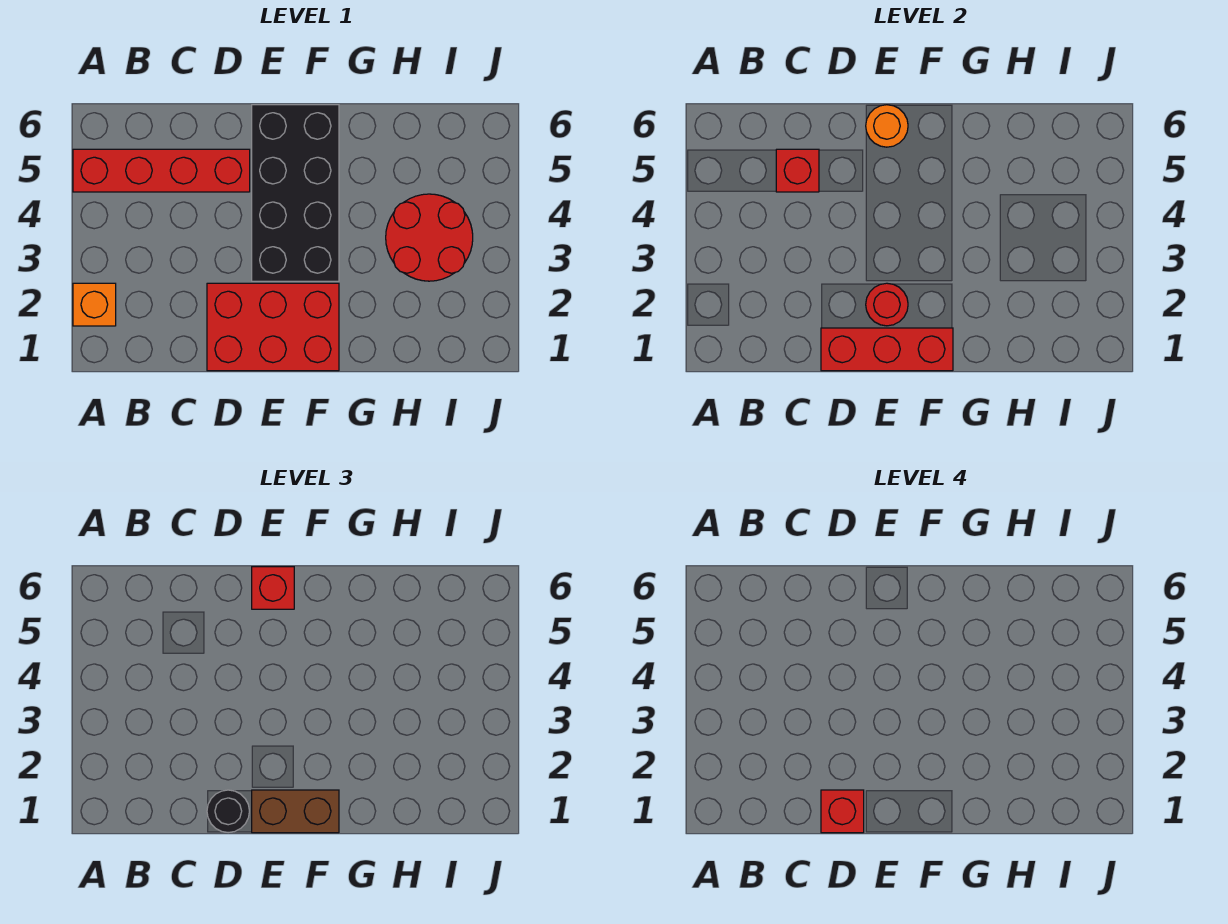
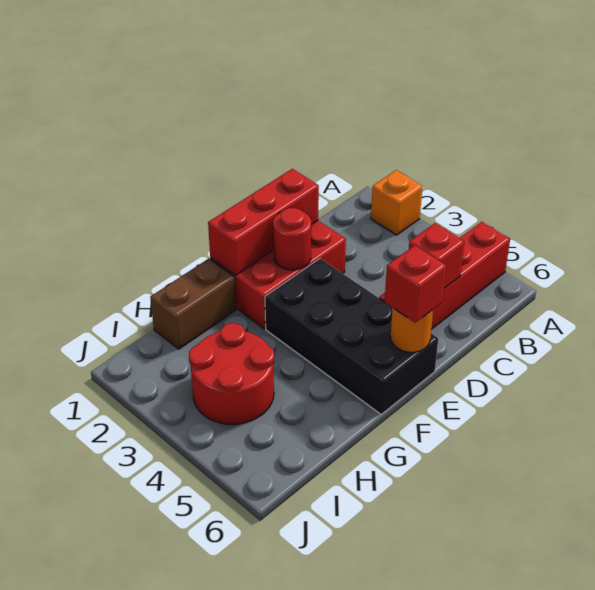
black 1x1 round brick [207,790,249,833] -> none
red 1x1 brick [821,790,864,833] -> none
brown 1x2 brick [252,790,339,833] -> brown 1x2 brick moved to [150,259,236,349]

